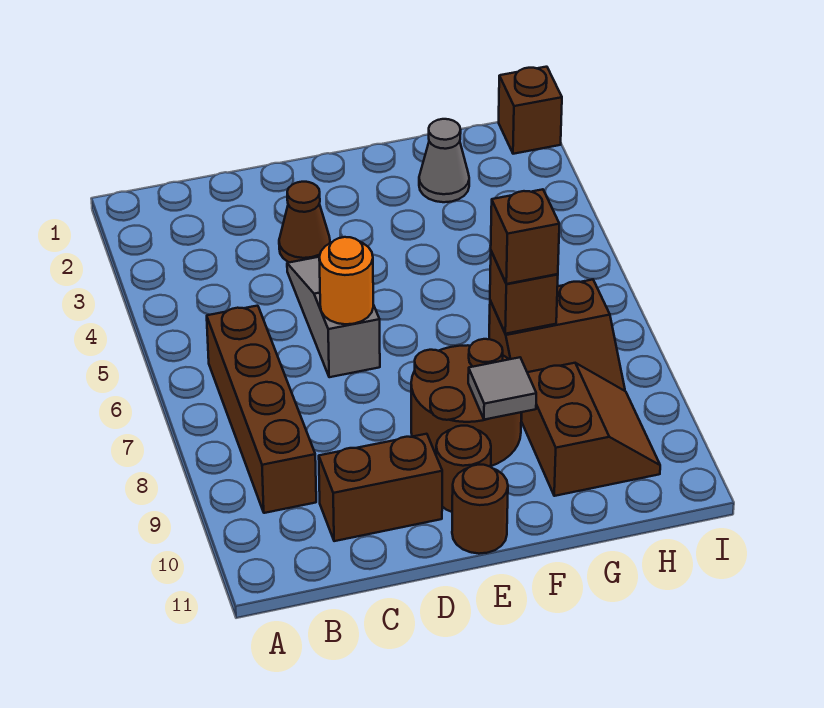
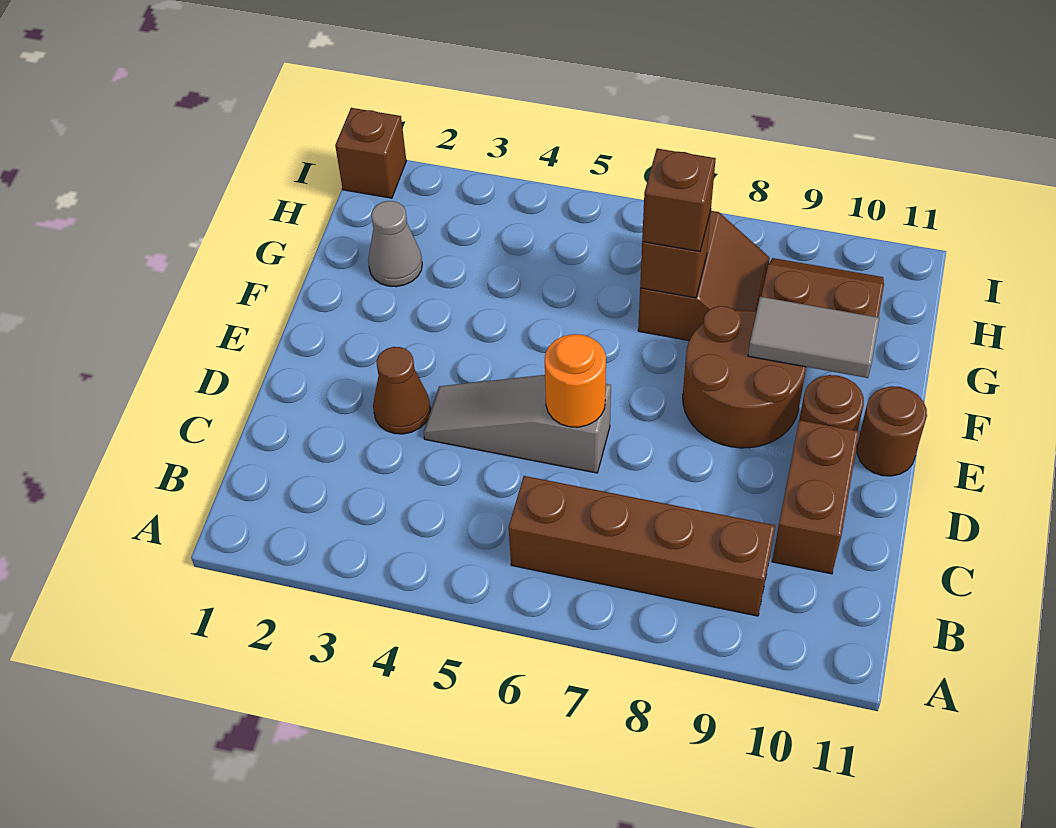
grey 1x1 tile [468,357,536,420] -> grey 1x2 tile [748,297,879,378]

